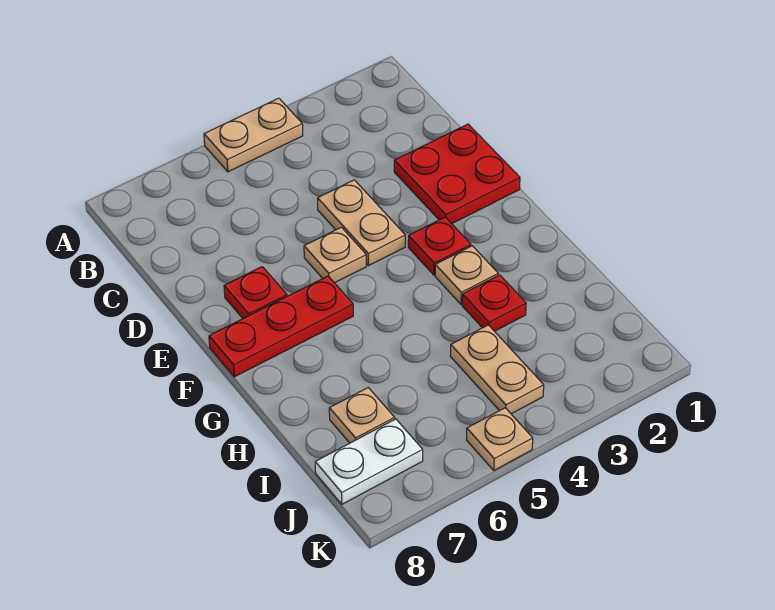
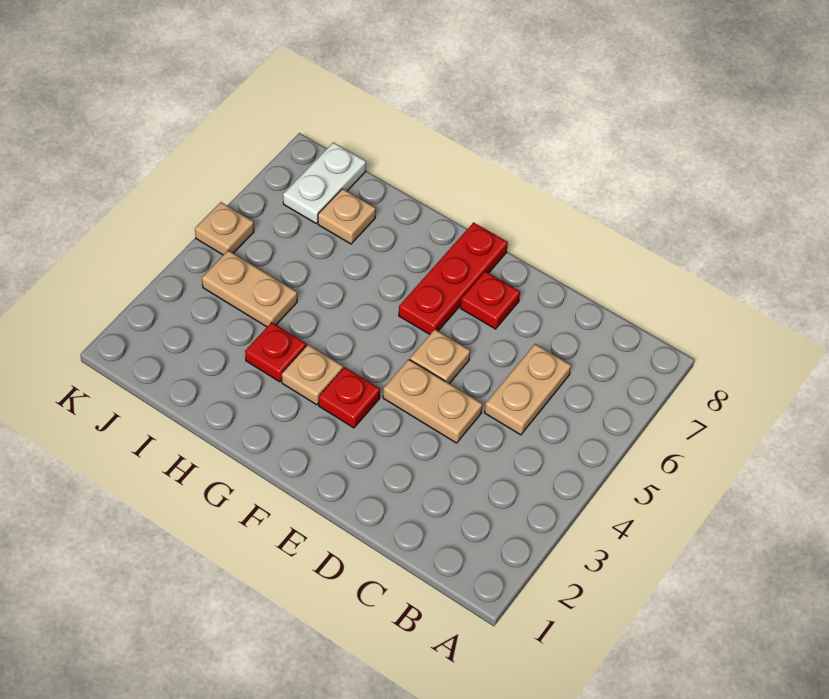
tan 1x2 plate [204,98,303,172] -> tan 1x2 plate moved to [484,344,571,435]
red 2x2 plate [394,124,520,224] -> none

